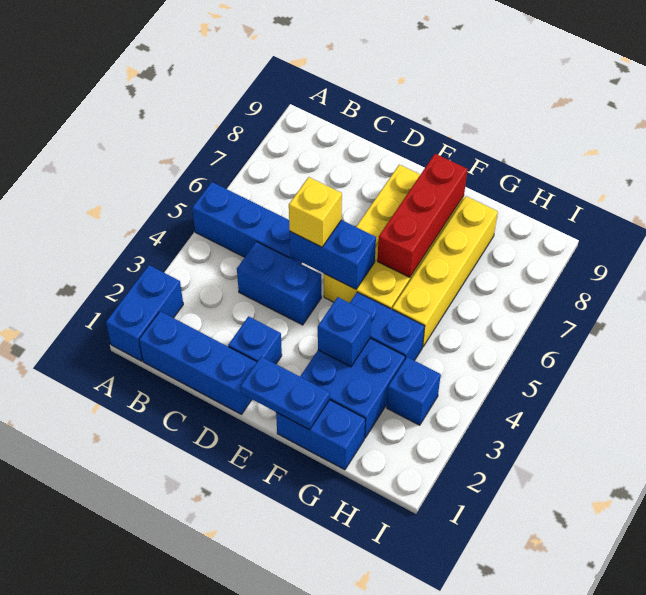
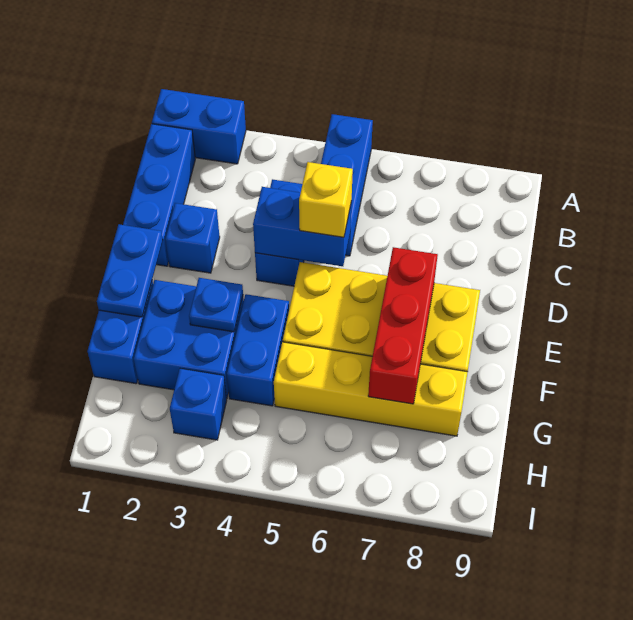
blue 1x2 brick [290,220,376,289] -> blue 1x2 brick turned to [253,187,352,266]
blue 1x1 brick [318,297,371,367] -> blue 1x1 plate [189,278,243,332]
red 1x3 brick [377,154,467,277] -> red 1x3 brick turned to [368,247,438,404]

